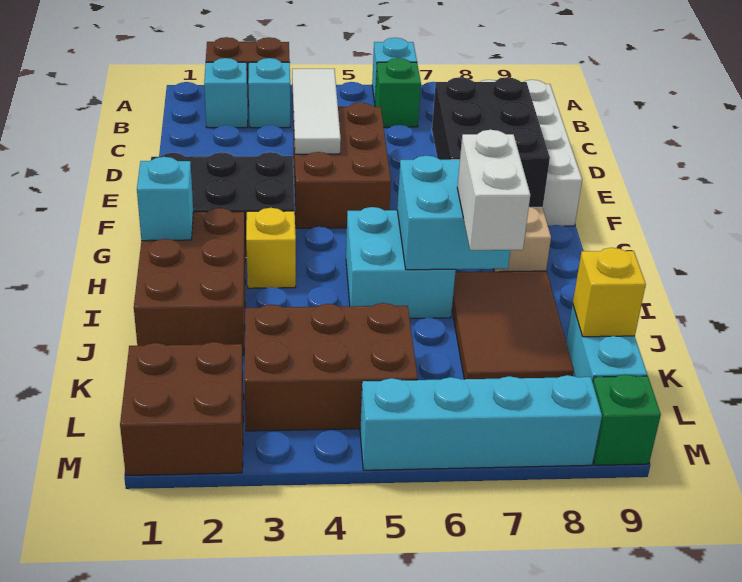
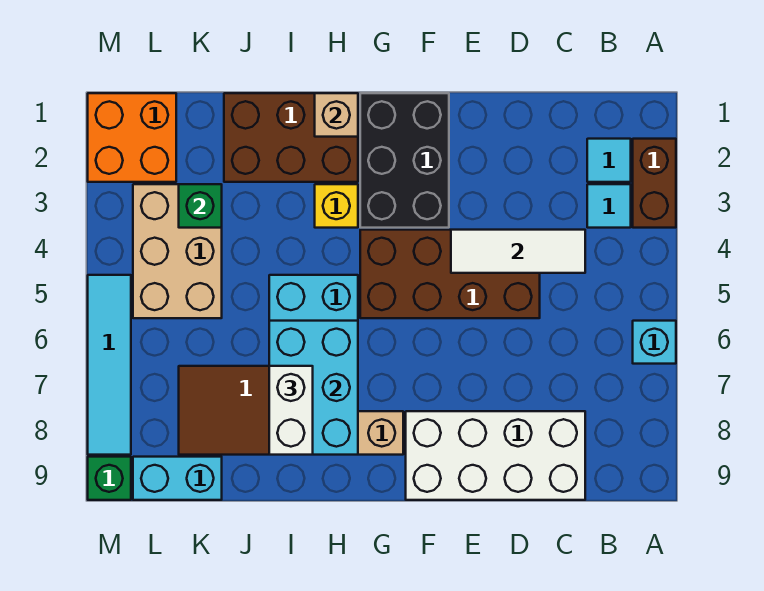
cyan 1x1 brick [204,58,248,128] -> cyan 1x1 tile [587,139,631,182]
cyan 1x1 brick [248,58,290,128] -> cyan 1x1 tile [587,184,631,228]
green 1x1 brick [375,58,421,127] -> green 1x1 brick moved to [179,184,222,228]
brown 2x3 brick [293,102,391,228] -> brown 2x4 brick [360,230,540,318]
black 2x3 brick [432,77,550,207] -> none
cyan 1x1 brick [137,157,193,241] -> tan 1x1 brick [315,93,358,137]
cyan 2x2 brick [397,156,510,270] -> cyan 2x3 brick [269,321,358,455]
white 1x2 brick [457,130,530,250] -> white 1x2 brick turned to [269,366,313,455]
brown 2x3 brick [244,303,418,431] -> tan 2x3 brick [133,184,222,318]
yellow 1x1 brick [573,248,646,337] -> none
brown 2x2 brick [120,342,244,476] -> orange 2x2 brick [88,93,176,182]
cyan 1x4 brick [360,375,602,470] -> cyan 1x4 tile [88,275,131,455]

